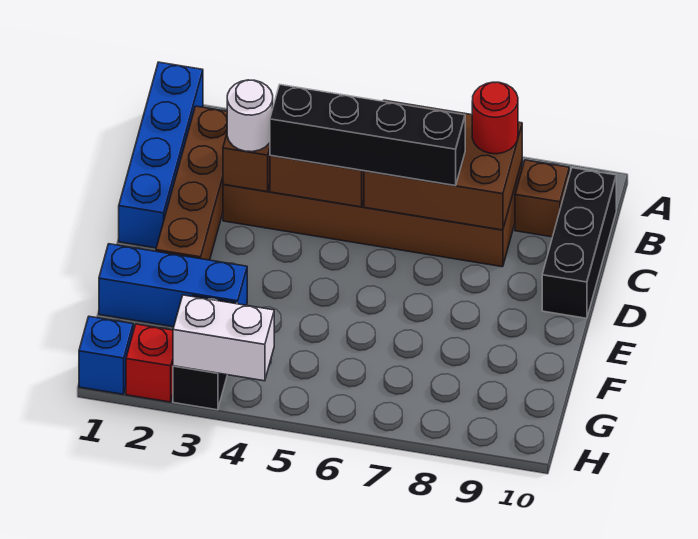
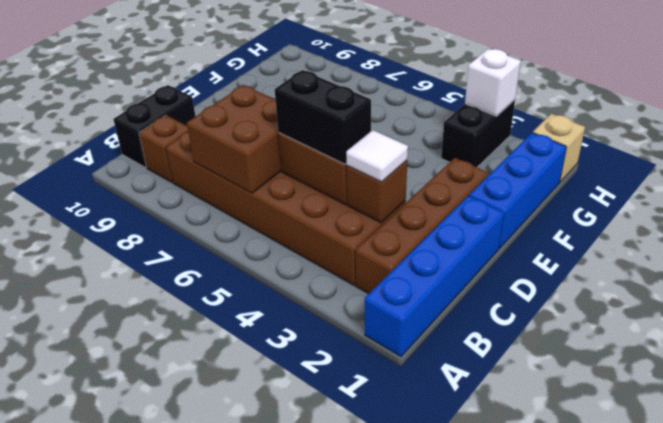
brown 2x3 brick [364,100,522,230] -> brown 2x2 brick [187,85,282,193]
red 1x1 round brick [472,82,518,154] -> none
black 1x3 brick [542,168,616,318] -> black 1x2 brick [113,85,196,168]
white 1x1 round brick [227,80,273,152] -> white 1x1 tile [346,130,408,182]
black 1x4 brick [270,85,465,186] -> black 1x2 brick [275,70,371,164]
blue 1x3 brick [99,244,247,327] -> blue 1x3 brick turned to [469,133,567,249]
blue 1x1 brick [79,316,133,394] -> tan 1x1 brick [533,114,585,182]
red 1x1 brick [126,324,173,402] -> none
white 1x2 brick [173,295,274,381] -> white 1x1 brick [465,49,521,116]

